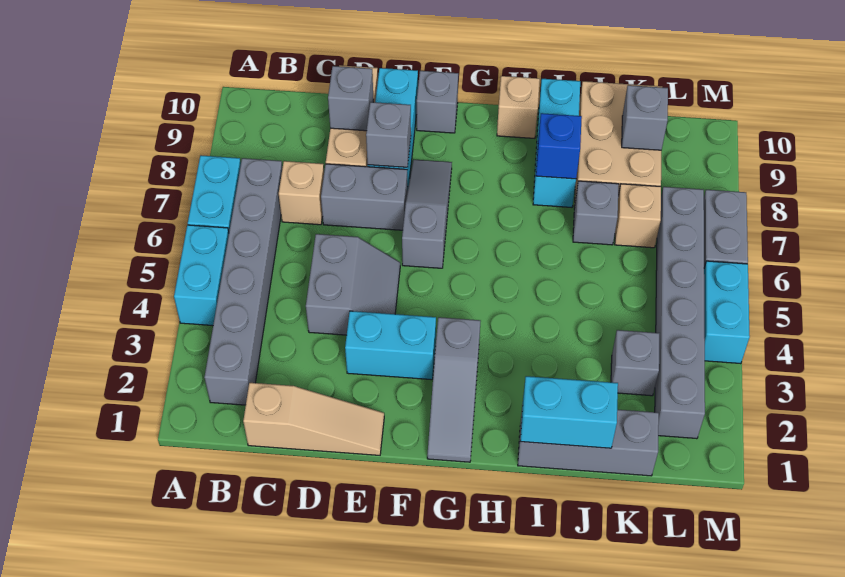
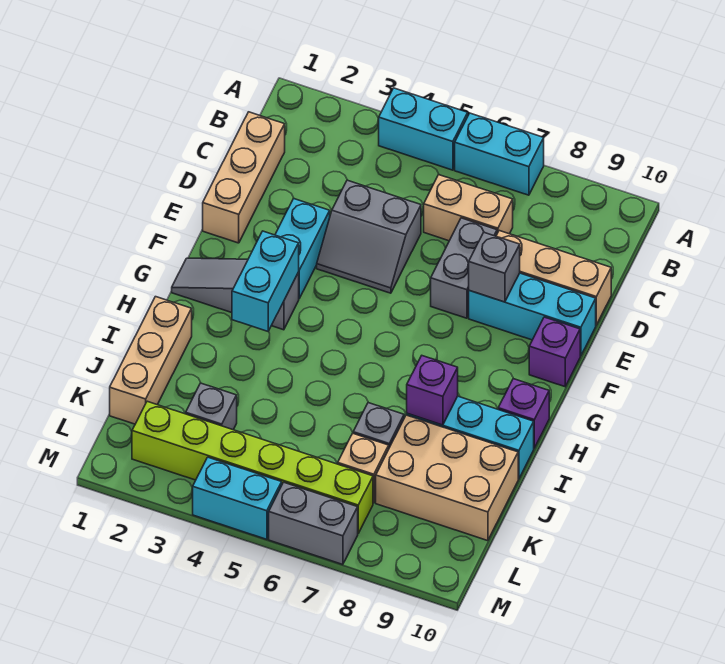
grey 1x6 brick [204,158,282,405] -> none
tan 1x3 slope [243,383,384,455] -> tan 1x3 brick [203,112,285,243]
tan 1x1 brick [279,161,324,225] -> tan 1x2 brick [424,175,513,241]
grey 1x1 brick [328,66,374,131] -> none
grey 1x3 slope [402,159,452,268] -> none
grey 1x1 brick [417,71,458,133] -> purple 1x1 brick [529,317,580,387]
tan 1x1 brick [497,76,540,138] -> purple 1x1 brick [498,379,549,448]
grey 1x3 brick [518,410,659,476] -> tan 1x3 brick [110,297,192,424]
cyan 1x2 brick [520,376,618,448] -> cyan 1x2 brick moved to [232,231,299,331]
blue 1x1 brick [536,113,582,179] -> purple 1x1 brick [407,356,458,425]
grey 1x1 brick [622,85,668,150] -> none
grey 1x6 brick [655,187,705,439] -> lime 1x6 brick [132,401,373,533]

